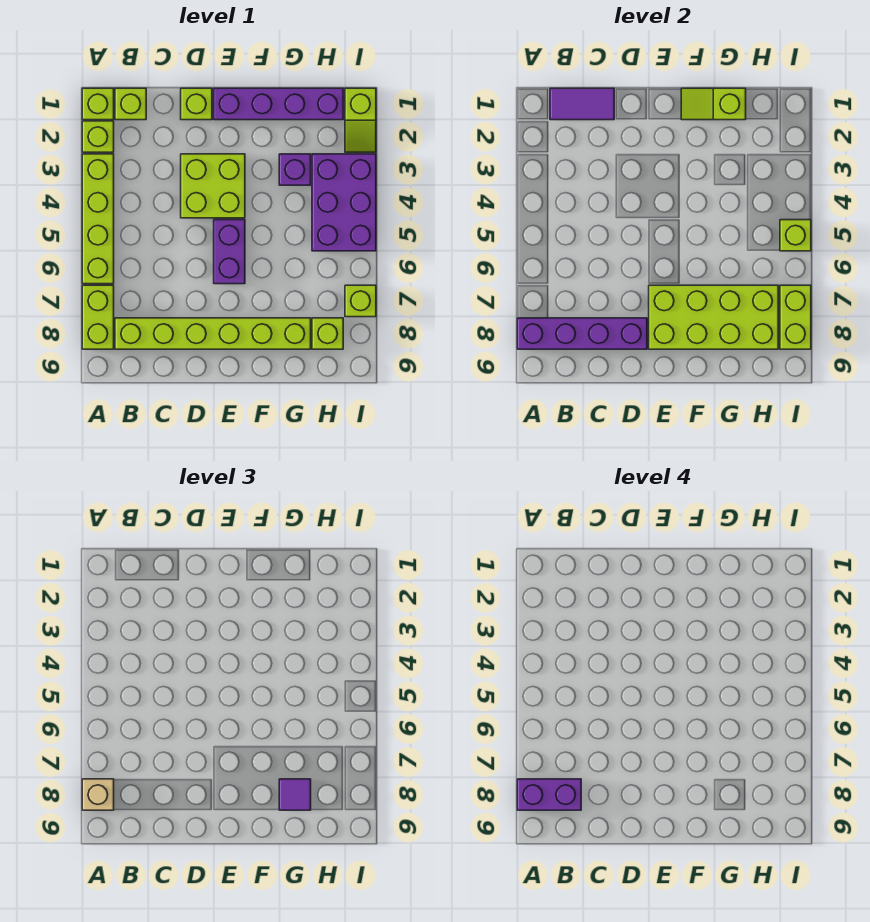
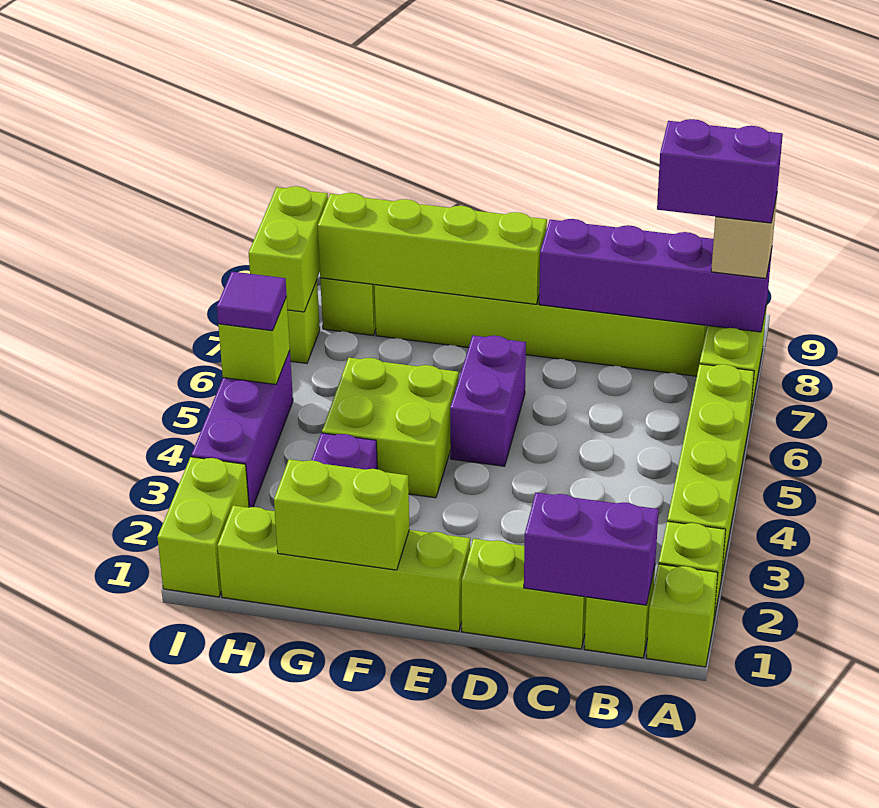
purple 1x2 tile [550,88,614,120] -> purple 1x2 brick [524,493,659,605]
lime 1x1 brick [181,88,212,120] -> lime 1x2 brick [462,539,586,649]
lime 2x2 brick [181,154,245,218] -> lime 2x2 brick moved to [322,358,459,498]
purple 1x4 brick [214,88,343,120] -> lime 1x4 brick [217,506,470,631]
lime 2x4 brick [649,285,778,349] -> lime 1x4 brick [318,193,547,304]
lime 1x2 slope [681,88,746,120] -> lime 1x2 brick [274,459,409,570]
purple 1x1 tile [279,779,311,810] -> purple 1x1 tile moved to [217,272,287,331]
purple 2x3 brick [312,154,376,251] -> purple 1x3 brick [191,351,293,507]
lime 1x2 slope [345,88,376,152] -> lime 1x2 brick [157,457,249,597]

